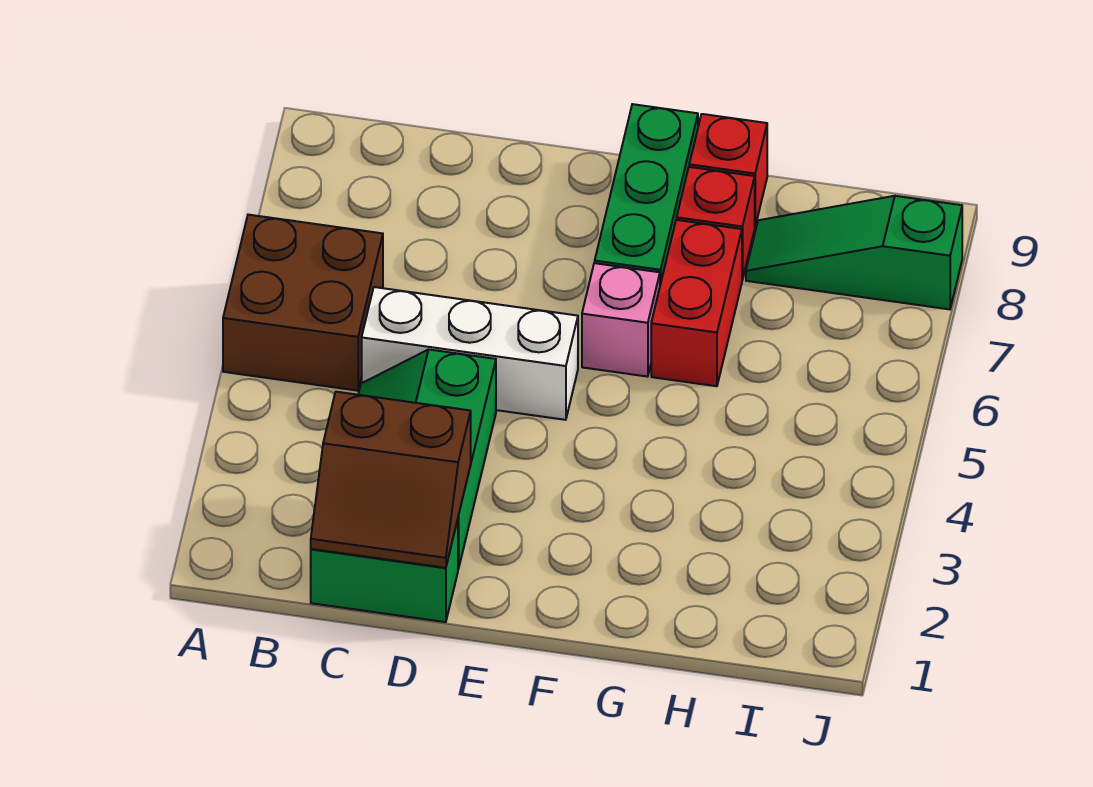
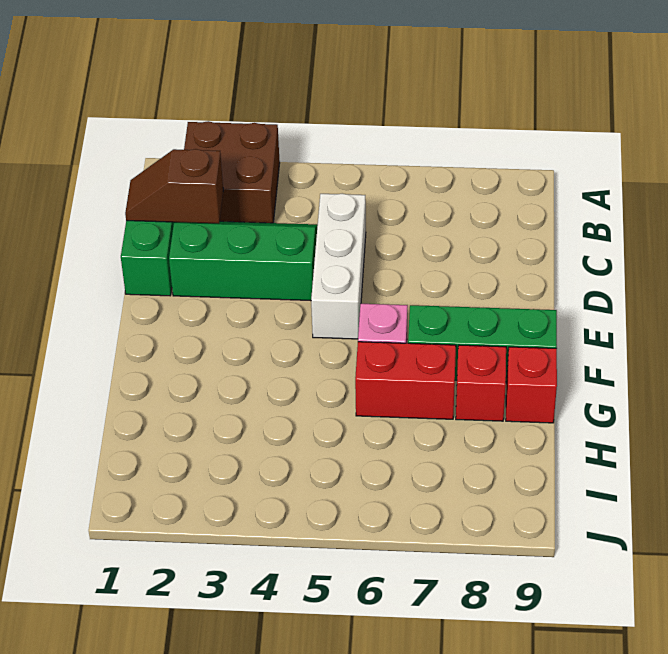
brown 2x2 brick [223,215,383,391] -> brown 2x2 brick moved to [184,121,280,223]
brown 2x2 slope [311,392,471,568] -> brown 1x2 slope [125,149,223,223]
green 1x3 slope [746,196,962,309] -> none

